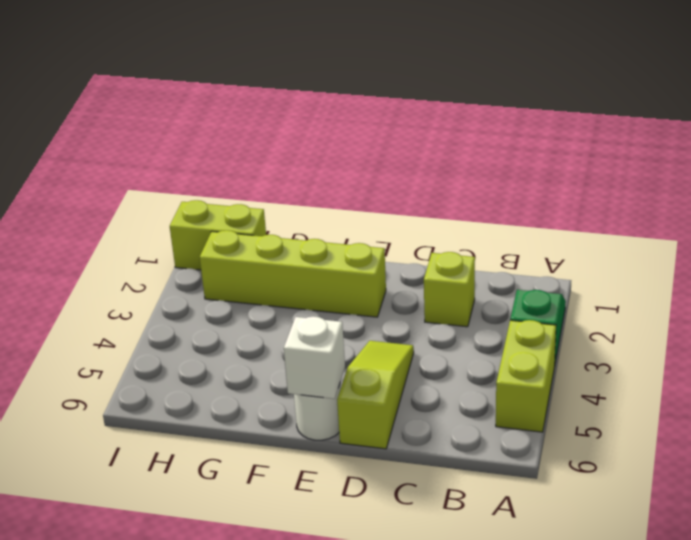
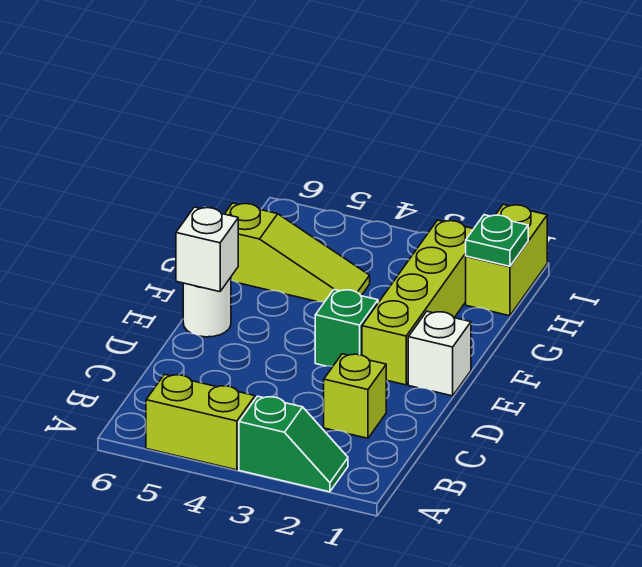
lime 1x3 slope [337,341,414,449] -> lime 1x3 slope moved to [225,203,370,302]
none -> white 1x1 brick [408,311,471,396]
none -> green 1x1 brick [315,289,378,367]
none -> green 1x1 plate [466,215,528,266]

